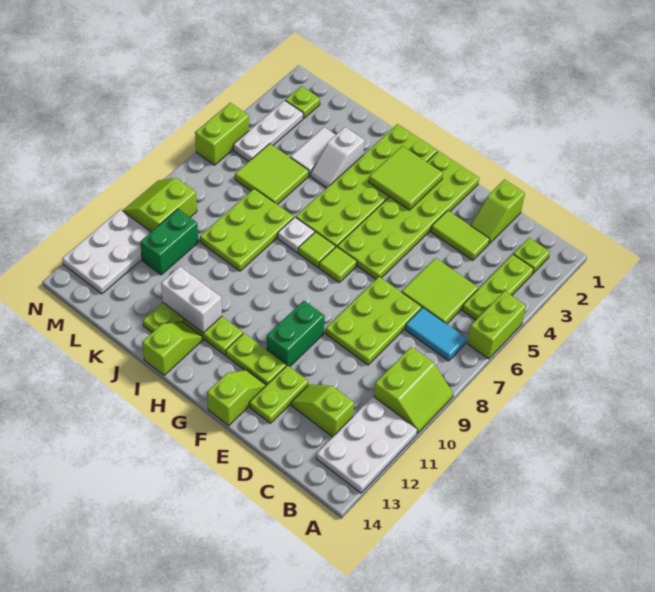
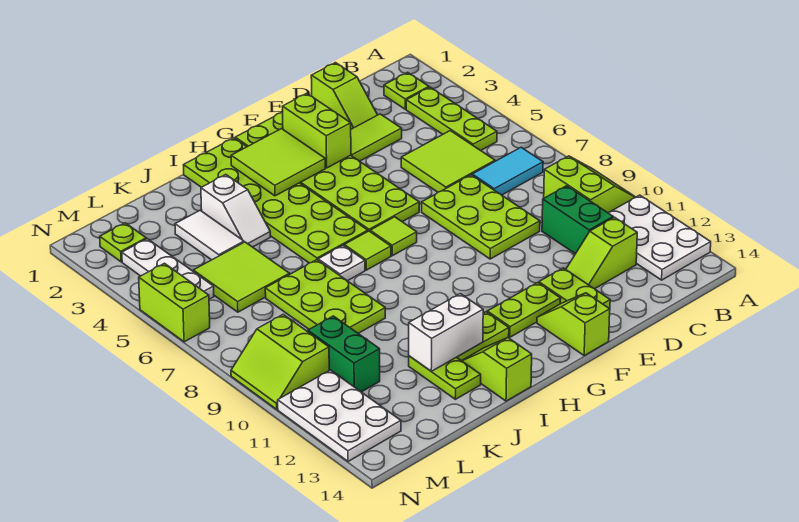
lime 1x2 brick [467,291,526,359] -> lime 1x2 brick moved to [282,93,351,168]
green 1x2 brick [267,301,325,367] -> green 1x2 brick moved to [542,186,613,254]

